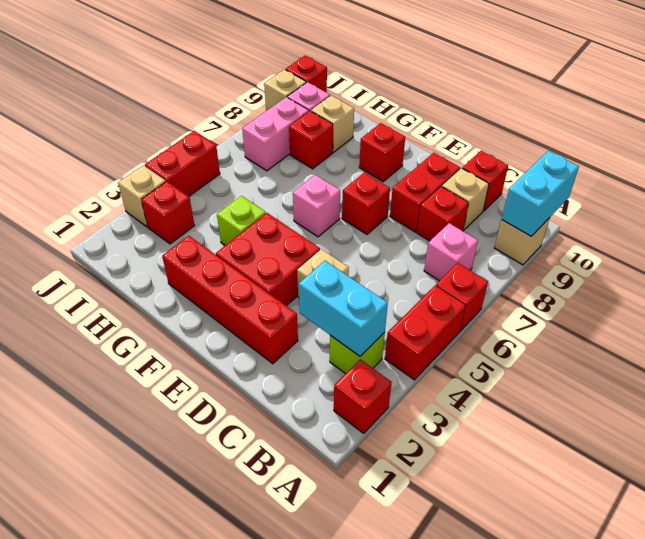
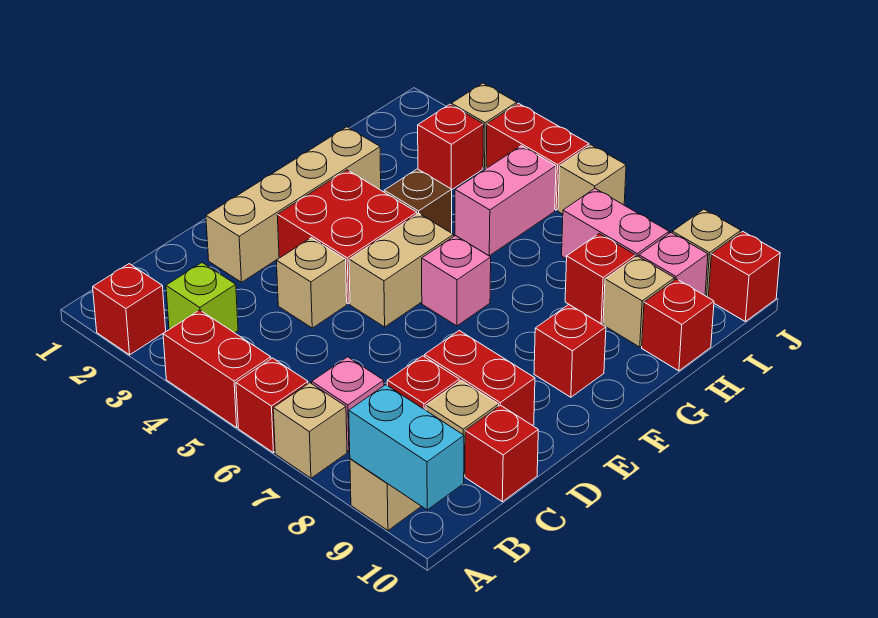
none -> tan 1x1 brick [273,383,347,478]
cyan 1x2 brick [299,261,388,356] -> none
red 1x4 brick [162,236,298,364] -> tan 1x4 brick [206,127,381,282]
none -> tan 1x2 brick [349,213,454,327]
red 1x1 brick [342,173,390,234] -> red 1x1 brick moved to [642,279,714,371]
lime 1x1 brick [217,196,266,245] -> brown 1x1 brick [384,169,452,233]
none -> pink 1x2 brick [455,146,556,256]
none -> tan 1x1 brick [558,145,626,214]

